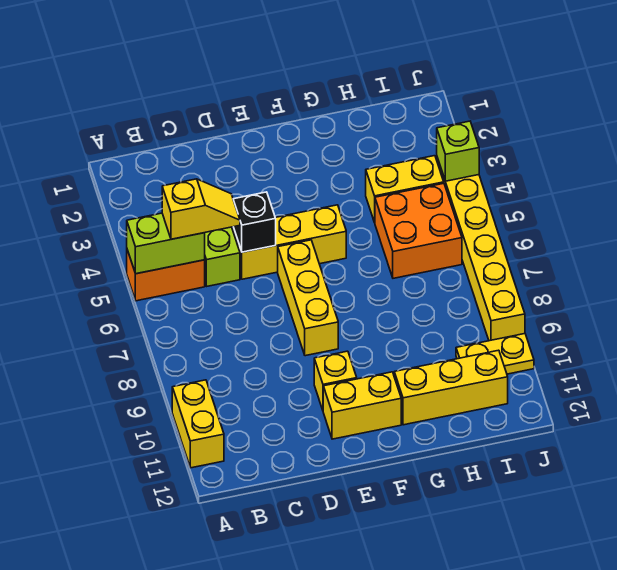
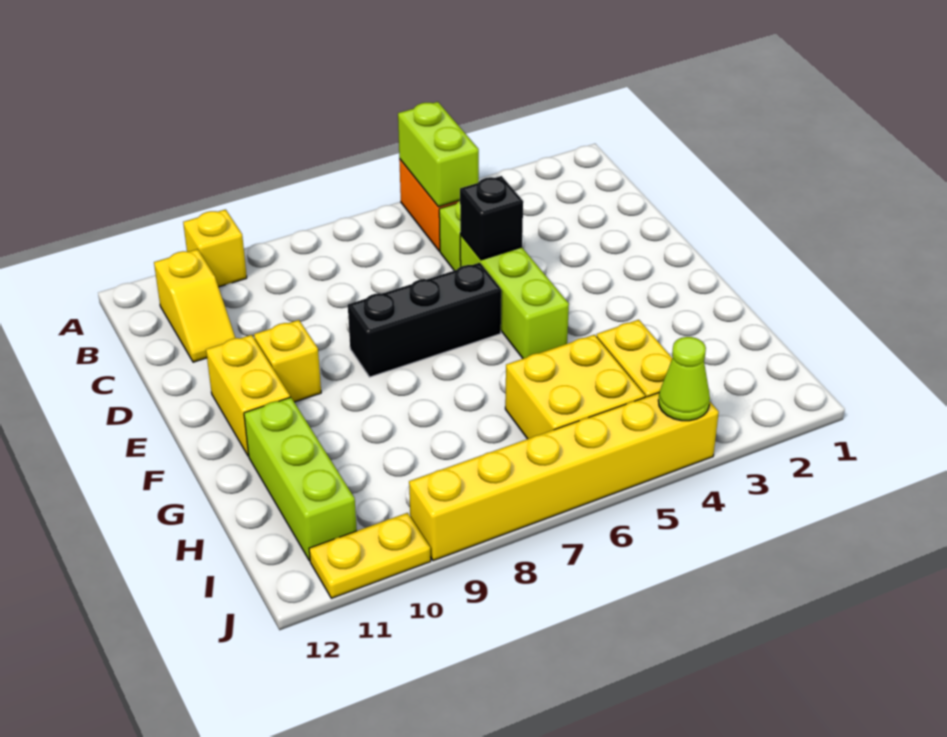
yellow 1x2 brick [172,380,224,468] -> yellow 1x1 brick [183,210,247,287]
yellow 1x2 slope [162,179,240,239] -> yellow 1x2 slope moved to [154,249,235,362]
yellow 1x3 brick [233,205,346,279] -> lime 1x3 brick [460,235,569,359]
yellow 1x3 brick [278,240,338,356] -> black 1x3 brick [348,263,501,377]
yellow 1x3 brick [394,350,508,425] -> lime 1x3 brick [244,397,357,561]
orange 2x2 brick [375,183,462,278] -> yellow 2x2 brick [505,335,645,439]
yellow 1x2 plate [456,334,534,374] -> yellow 1x2 plate turned to [309,513,431,598]
lime 1x1 brick [437,121,479,181] -> lime 1x1 cone [658,337,710,421]

